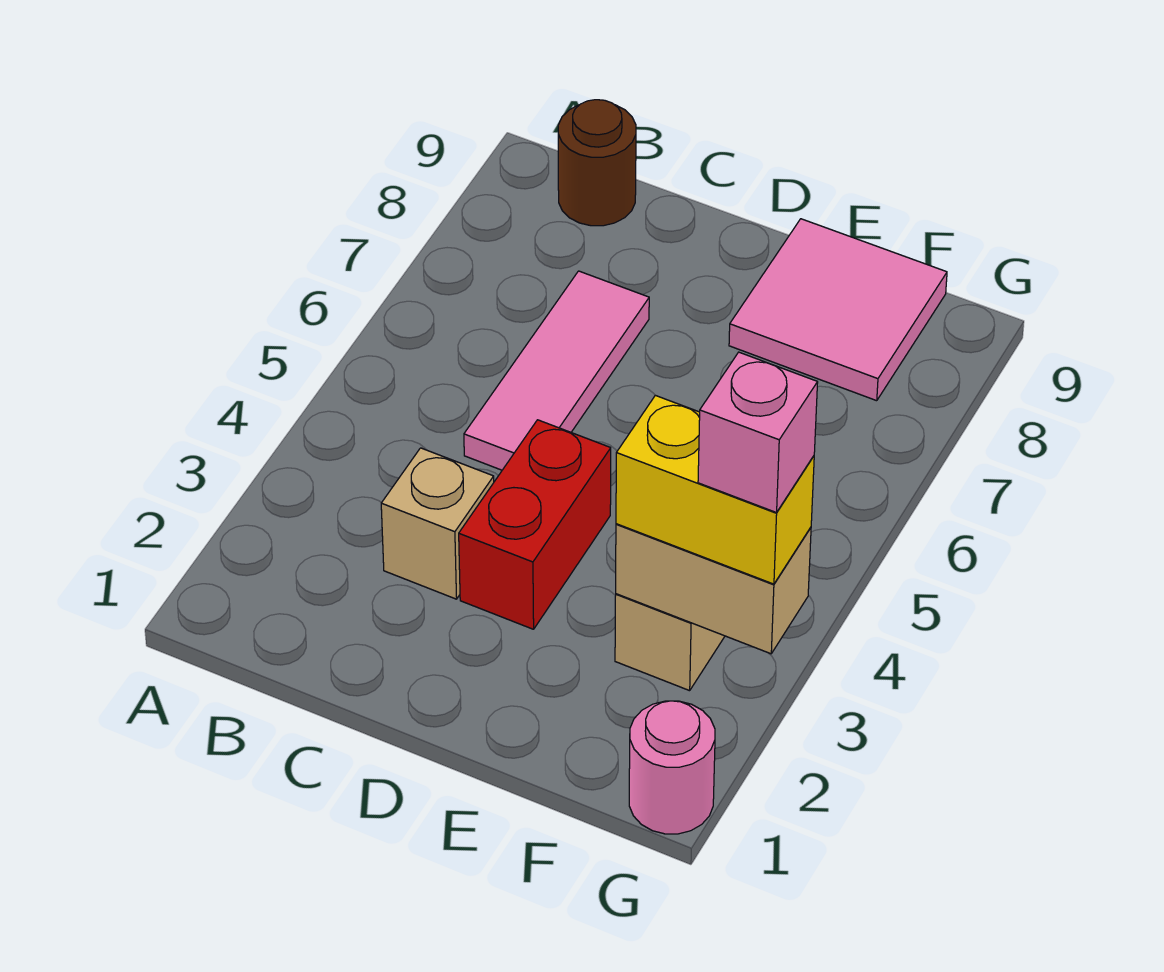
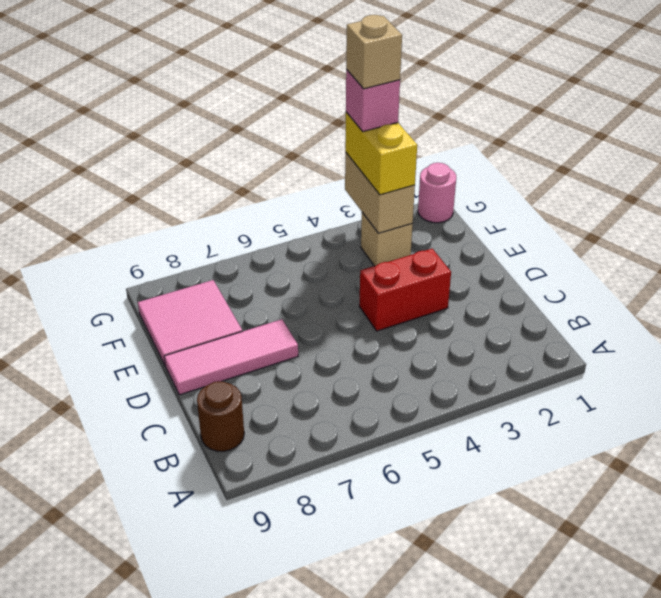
tan 1x1 brick [381,448,494,599] -> tan 1x1 brick moved to [346,15,402,89]
pink 1x3 tile [464,271,649,470] -> pink 1x3 tile moved to [164,319,298,395]

